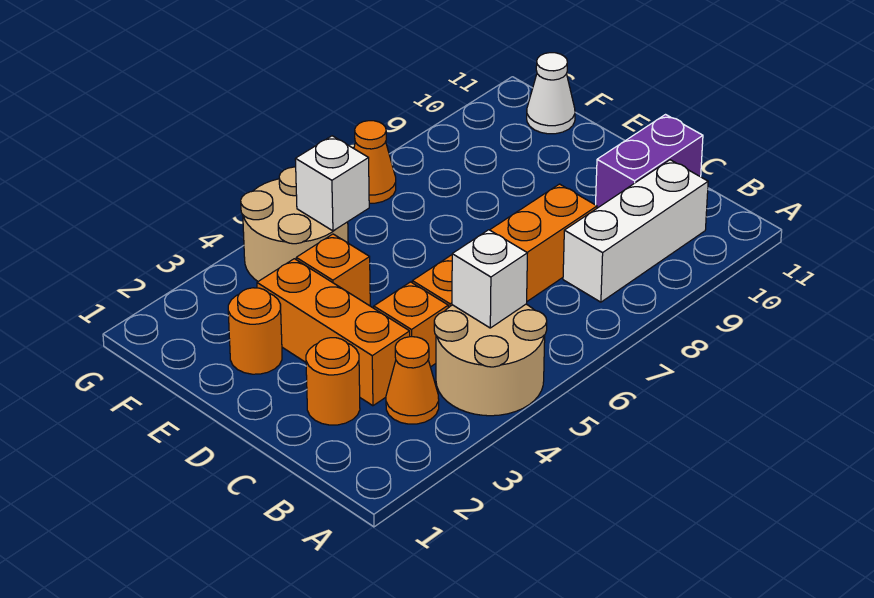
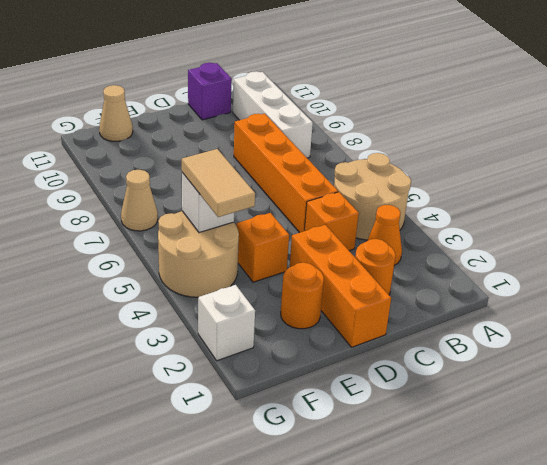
white 1x1 brick [452,230,527,328] -> white 1x1 brick moved to [198,285,255,361]
orange 1x3 brick [257,259,410,406] -> orange 1x3 brick turned to [290,225,391,347]
purple 1x2 brick [596,115,703,208] -> purple 1x1 brick [188,63,232,120]
none -> tan 1x2 tile [182,149,255,217]
white 1x1 cone [527,53,575,134] -> tan 1x1 cone [99,85,133,141]
orange 1x1 cone [354,121,396,203] -> tan 1x1 cone [121,170,158,231]

